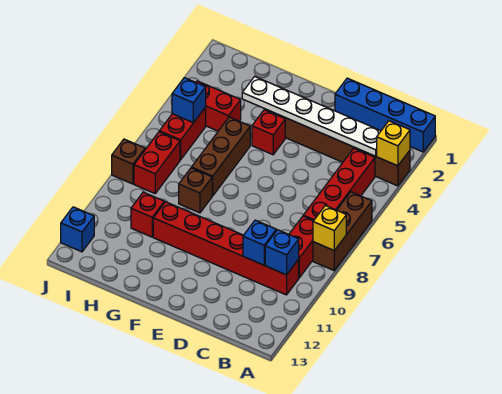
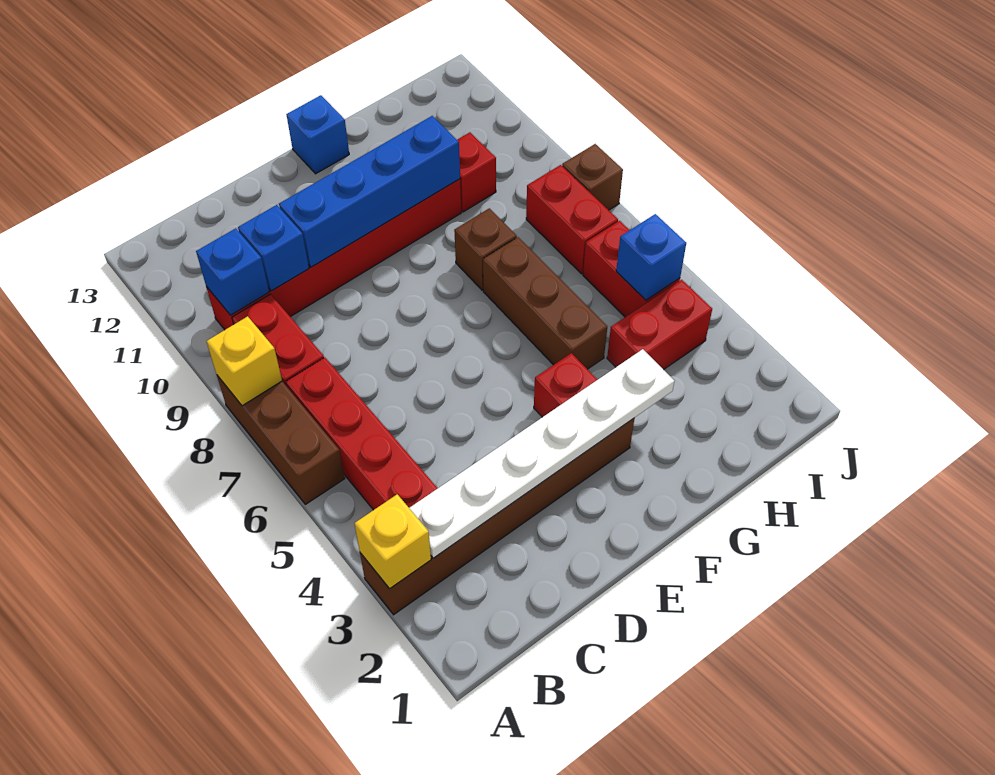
blue 1x4 brick [335,78,435,152] -> blue 1x4 brick moved to [279,116,460,267]
blue 1x1 brick [61,207,94,252] -> blue 1x1 brick moved to [286,95,349,174]

